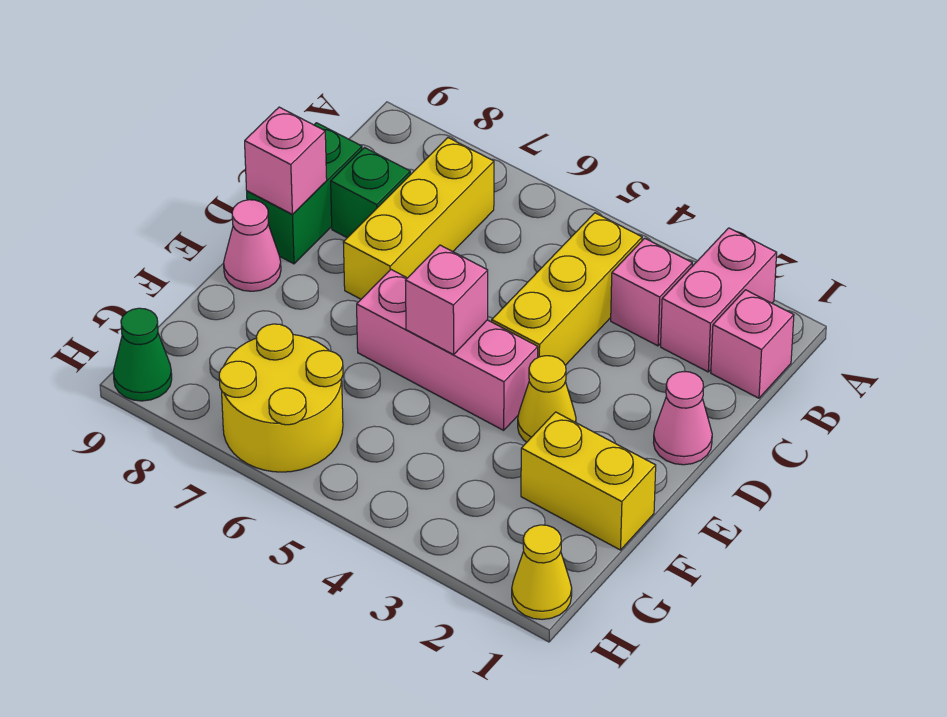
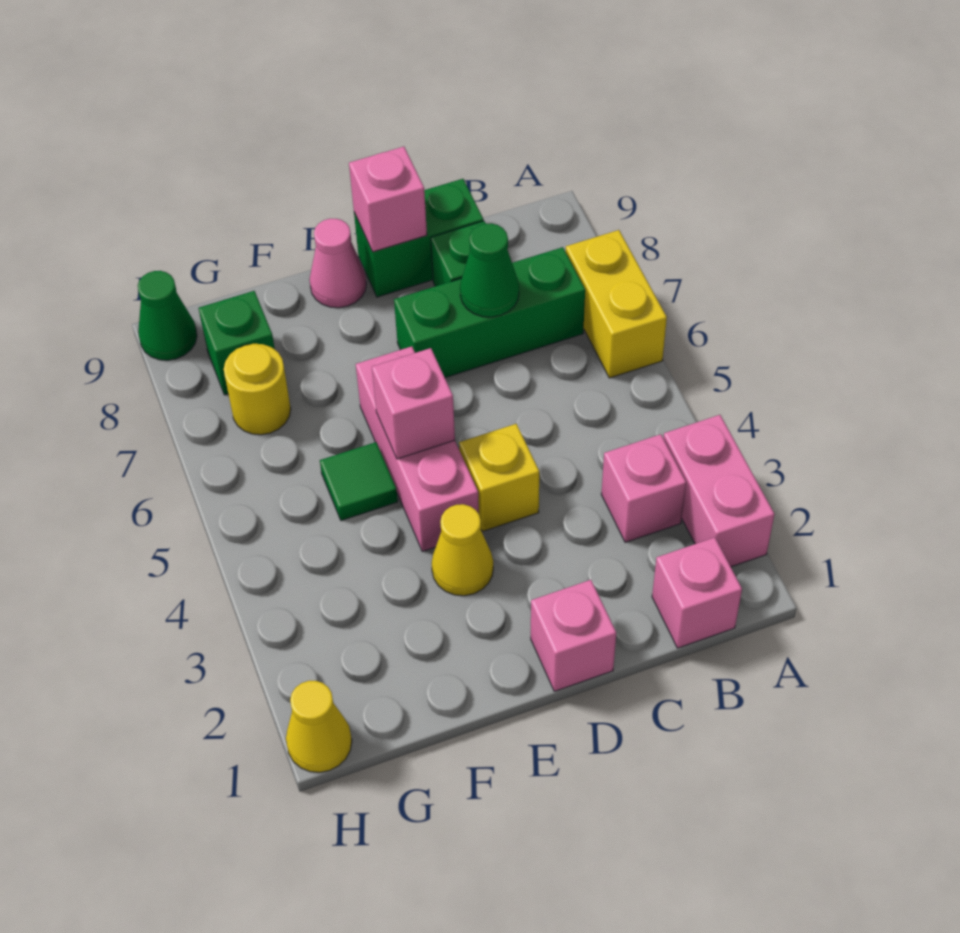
pink 1x2 brick [661,228,777,372] -> pink 1x2 brick turned to [663,415,775,567]
yellow 1x3 brick [492,213,642,365] -> yellow 1x1 brick [459,424,539,531]
yellow 1x3 brick [343,138,494,299] -> green 1x3 brick [394,247,585,378]
none -> green 1x1 cone [460,223,519,317]
pink 1x1 cone [653,372,712,465] -> pink 1x1 brick [531,580,616,691]
yellow 1x2 brick [521,412,656,550] -> yellow 1x2 brick moved to [566,230,667,378]
none -> green 1x1 tile [320,442,398,521]
yellow 2x2 round brick [219,324,343,472] -> yellow 1x1 round brick [224,344,291,435]
none -> green 1x1 brick [198,291,275,395]

